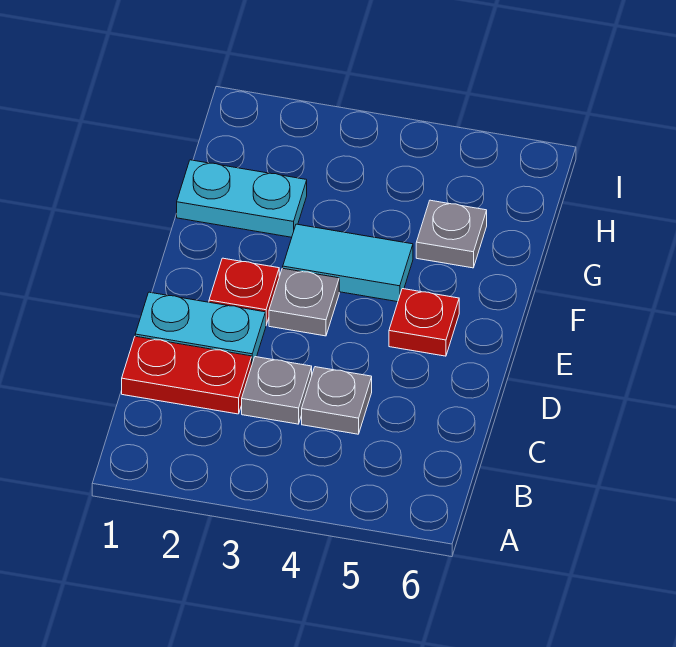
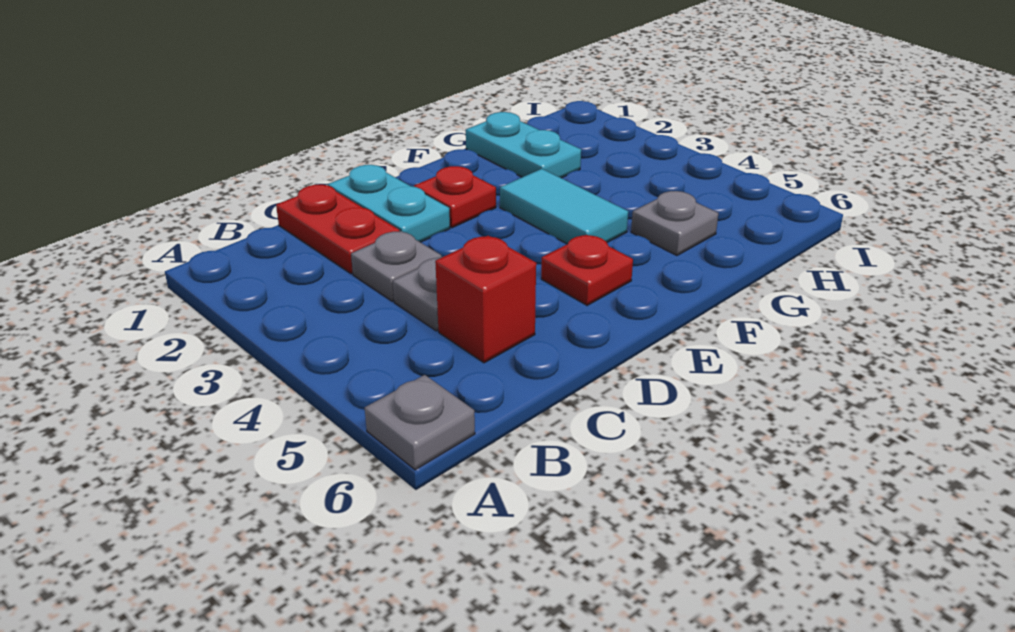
none -> red 1x1 brick [435,236,536,363]
grey 1x1 plate [269,268,339,336] -> grey 1x1 plate moved to [365,375,475,470]

